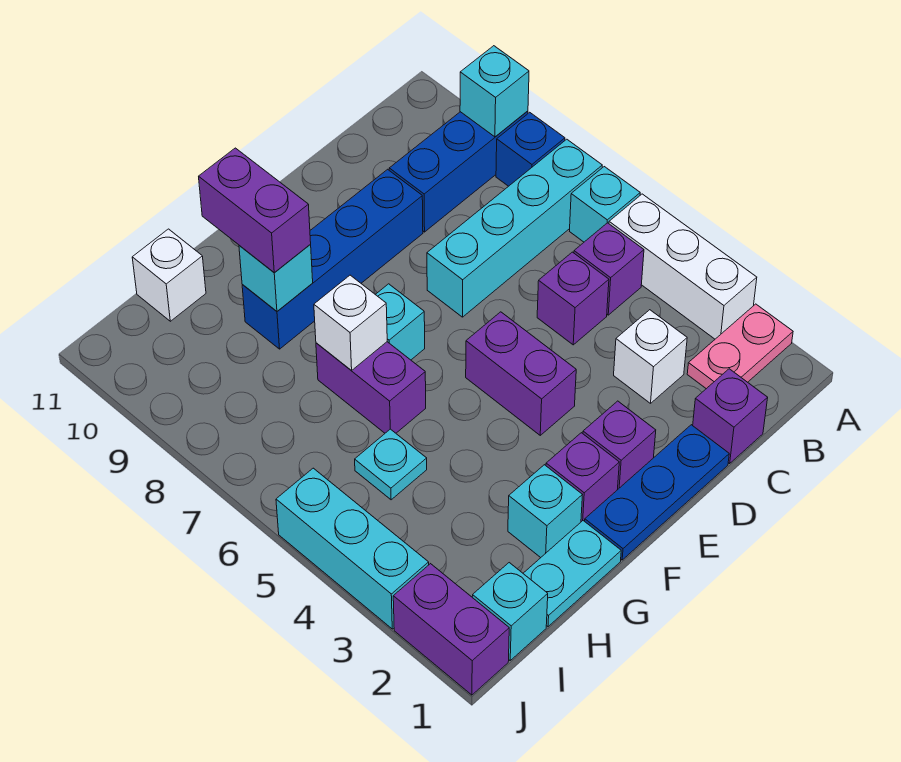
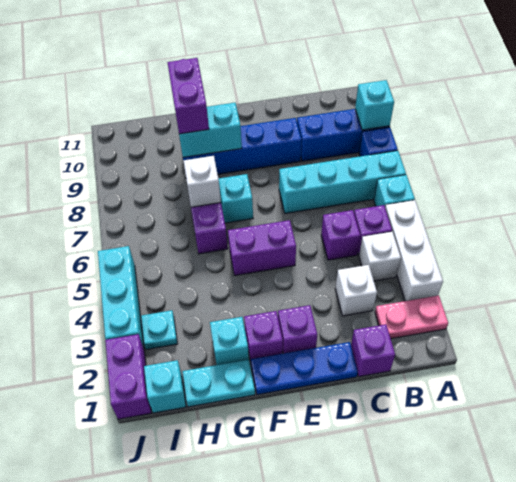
purple 1x2 brick [466,312,576,435] -> purple 1x2 brick turned to [228,220,296,275]
cyan 1x1 brick [239,245,313,311] -> cyan 1x2 brick [179,103,242,157]
cyan 1x1 plate [355,429,427,500] -> cyan 1x1 plate moved to [141,310,177,349]
white 1x1 brick [132,229,206,321] -> white 1x1 brick moved to [359,232,401,281]

